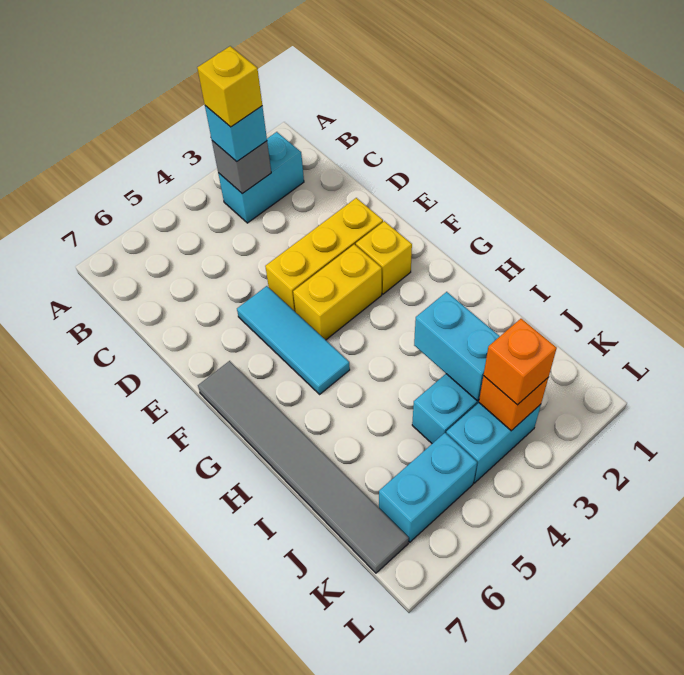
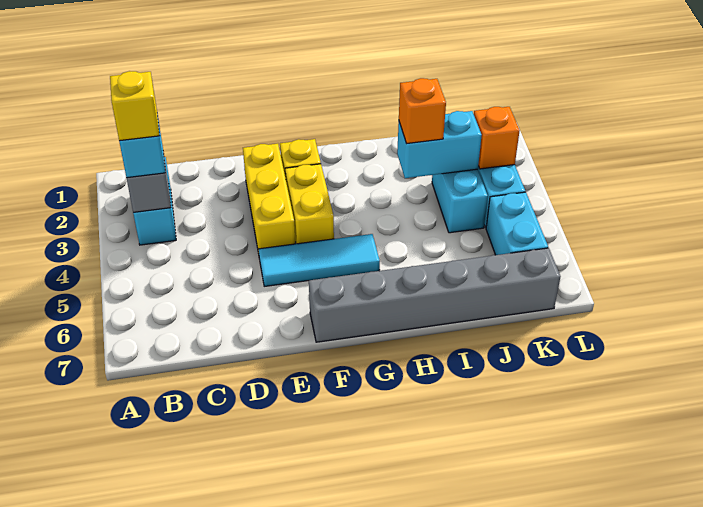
grey 1x6 tile [198,361,409,573] -> grey 1x6 brick [309,248,561,342]
orange 1x1 brick [484,319,557,405] -> orange 1x1 brick moved to [399,78,446,144]

